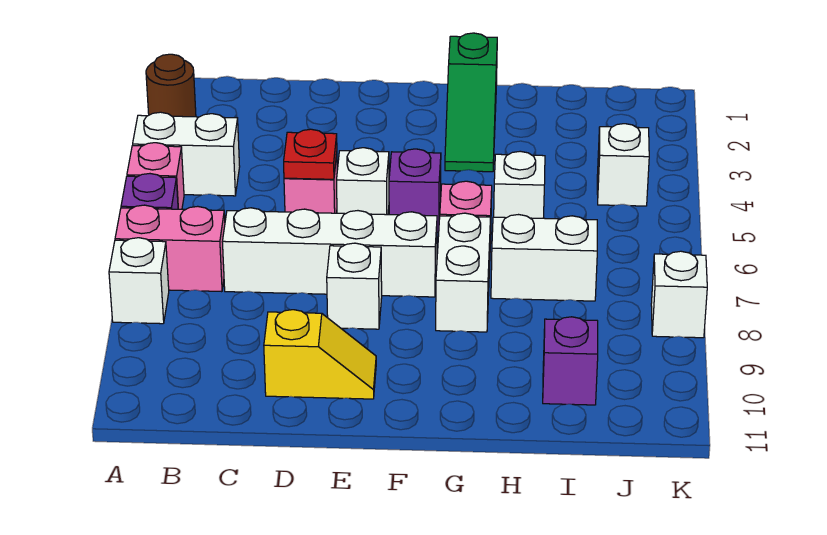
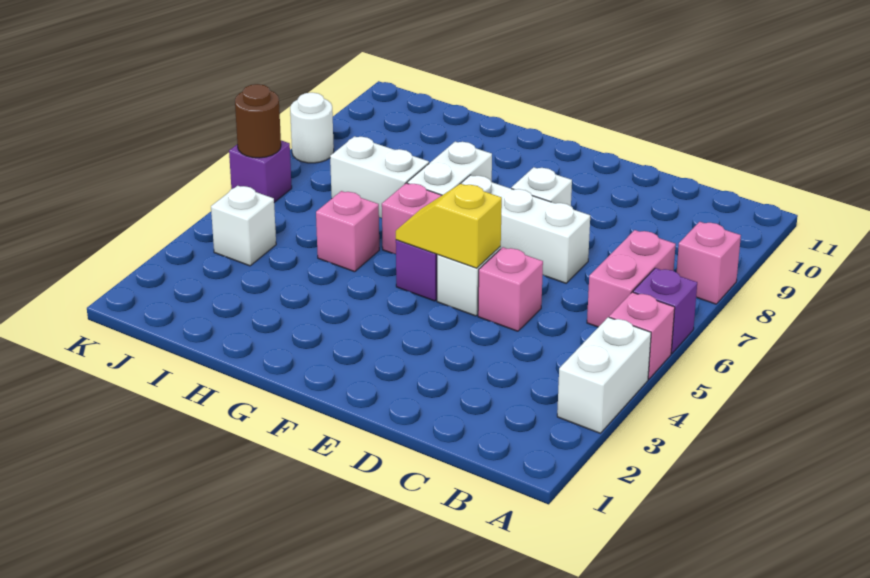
brown 1x1 round brick [146,54,196,117] -> brown 1x1 round brick moved to [235,84,281,158]
white 1x2 brick [133,112,240,196] -> white 1x2 brick turned to [557,317,651,433]
pink 1x2 brick [115,205,225,292] -> pink 1x2 brick turned to [587,230,676,327]
white 1x1 brick [109,238,169,324] -> pink 1x1 brick [677,222,741,304]
white 1x4 brick [222,208,437,297] -> white 1x3 brick [461,175,590,283]
red 1x1 plate [284,129,337,179] -> none
yellow 1x2 slope [264,310,376,399] -> yellow 1x2 slope moved to [396,184,502,268]
green 1x3 slope [445,33,497,172] -> none
white 1x1 brick [494,151,545,218] -> pink 1x1 brick [316,191,379,272]
purple 1x1 brick [543,317,598,405] -> purple 1x1 brick moved to [229,140,292,202]
white 1x1 brick [651,251,707,338] -> white 1x1 round brick [290,93,334,163]

